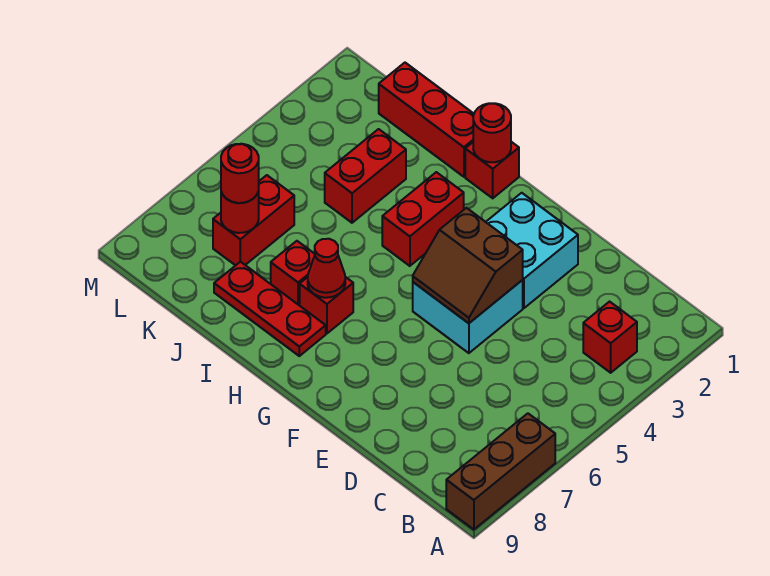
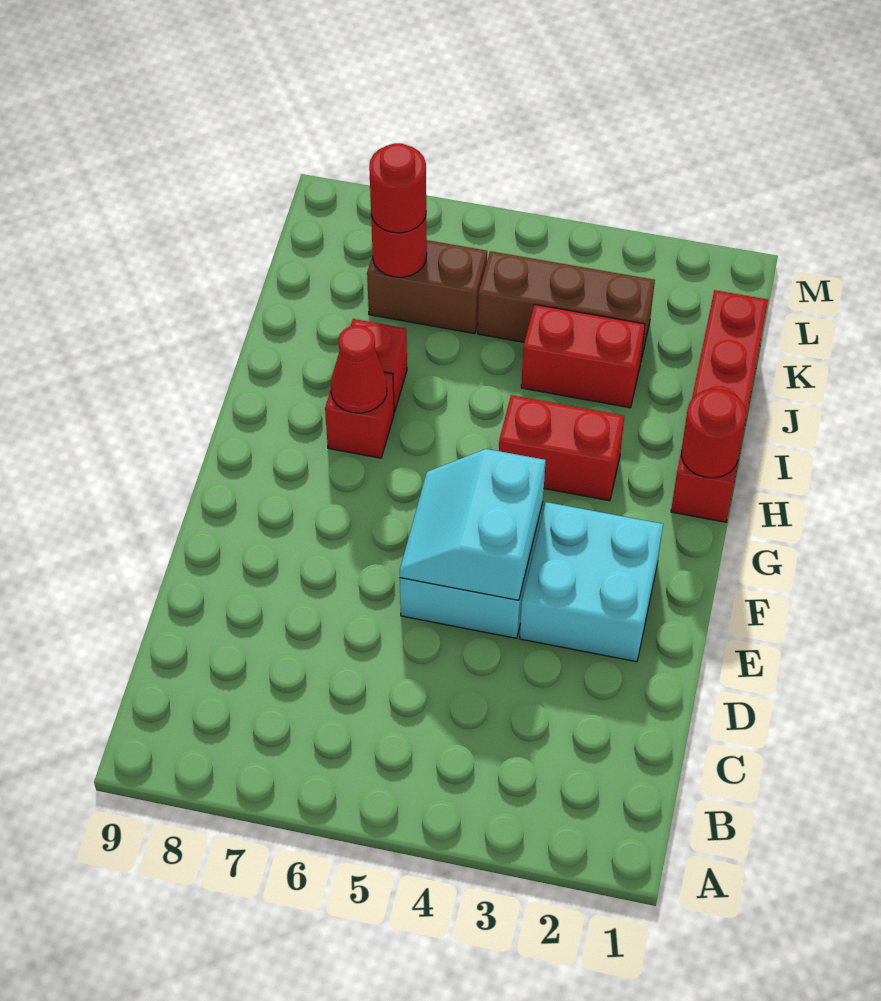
brown 1x3 brick [446,413,555,530] -> brown 1x3 brick moved to [478,251,655,360]
red 1x1 brick [583,302,637,373] -> none
brown 2x2 slope [413,208,523,323] -> cyan 2x2 slope [400,449,546,600]
red 1x3 plate [214,262,326,356] -> none
red 1x2 brick [213,175,294,265] -> brown 1x2 brick [367,240,487,334]

